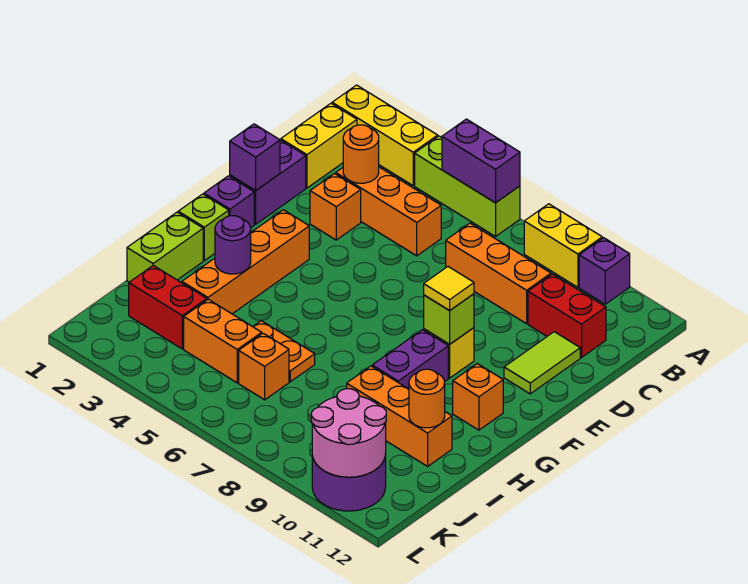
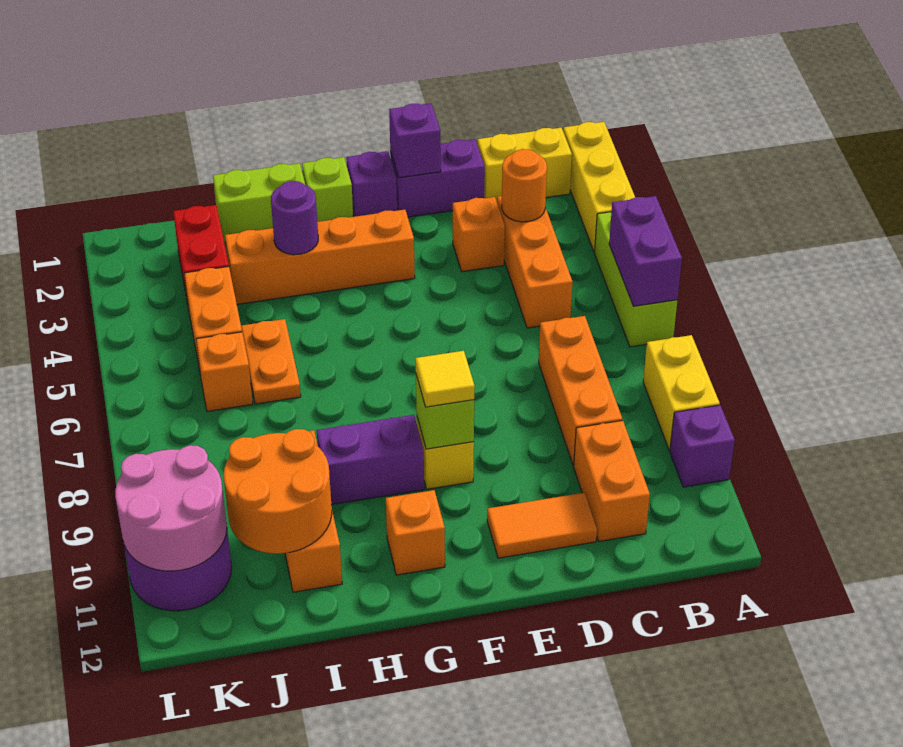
red 1x2 brick [528,274,606,358] -> orange 1x2 brick [574,420,650,541]
lime 1x2 tile [504,332,580,394] -> orange 1x2 tile [487,493,597,558]
orange 1x1 round brick [409,369,445,428] -> orange 2x2 round brick [224,429,332,554]

